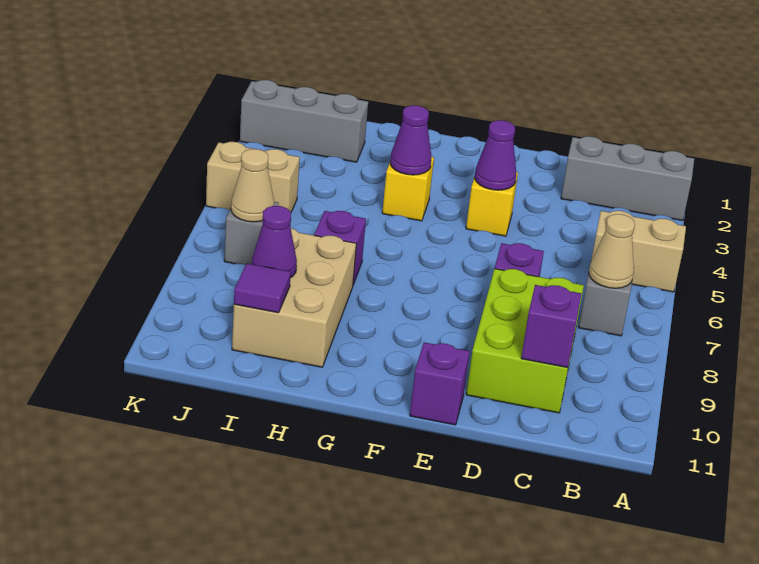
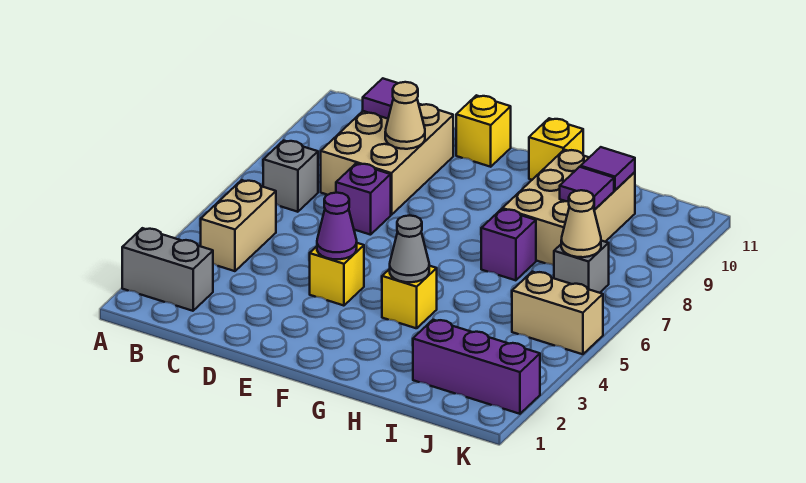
grey 1x3 brick [561,136,694,221] -> grey 1x2 brick [122,228,213,311]
tan 1x2 brick [592,211,686,292] -> tan 1x2 brick turned to [201,180,276,271]
tan 1x1 cone [589,214,635,288] -> tan 1x1 cone moved to [385,82,425,149]
lime 2x3 brick [466,269,584,413] -> tan 2x3 brick [321,104,453,215]
purple 1x1 brick [521,285,581,368] -> purple 1x1 tile [363,78,398,119]
purple 1x1 brick [410,342,470,425] -> yellow 1x1 brick [456,95,511,167]
purple 1x1 cone [390,105,431,175] -> grey 1x1 cone [390,215,429,282]
none -> yellow 1x1 brick [529,118,583,180]
grey 1x3 brick [240,80,368,162] -> purple 1x3 brick [413,320,540,414]
purple 1x1 cone [252,206,297,278] -> purple 1x1 tile [560,167,614,210]

